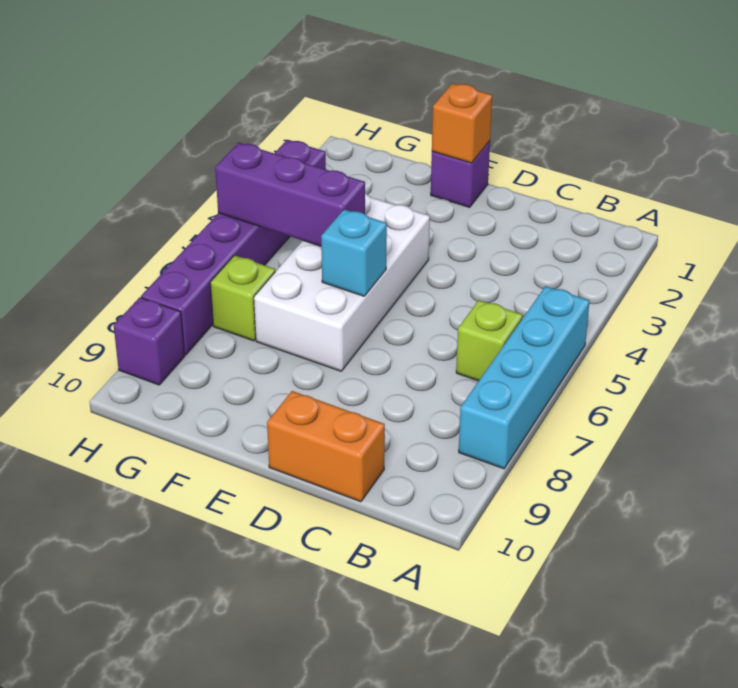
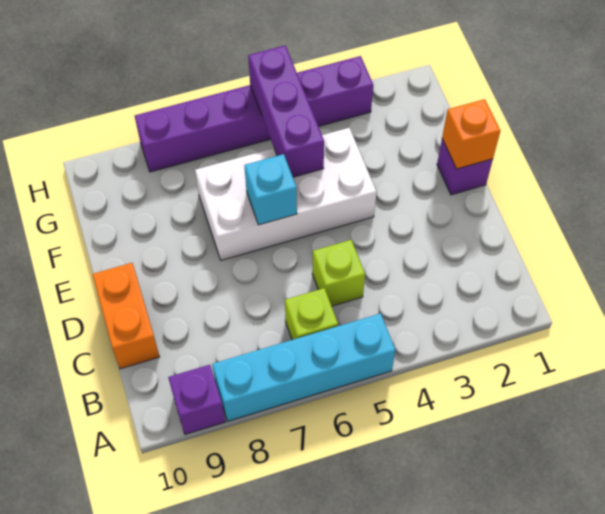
lime 1x1 brick [210,255,275,341] -> lime 1x1 brick moved to [312,240,365,306]
purple 1x1 brick [114,297,185,385] -> purple 1x1 brick moved to [168,365,225,434]

